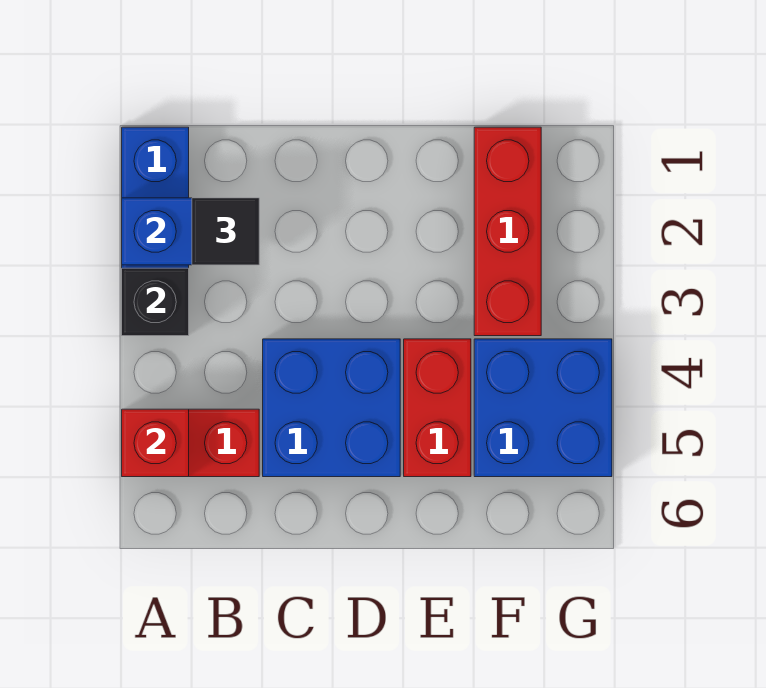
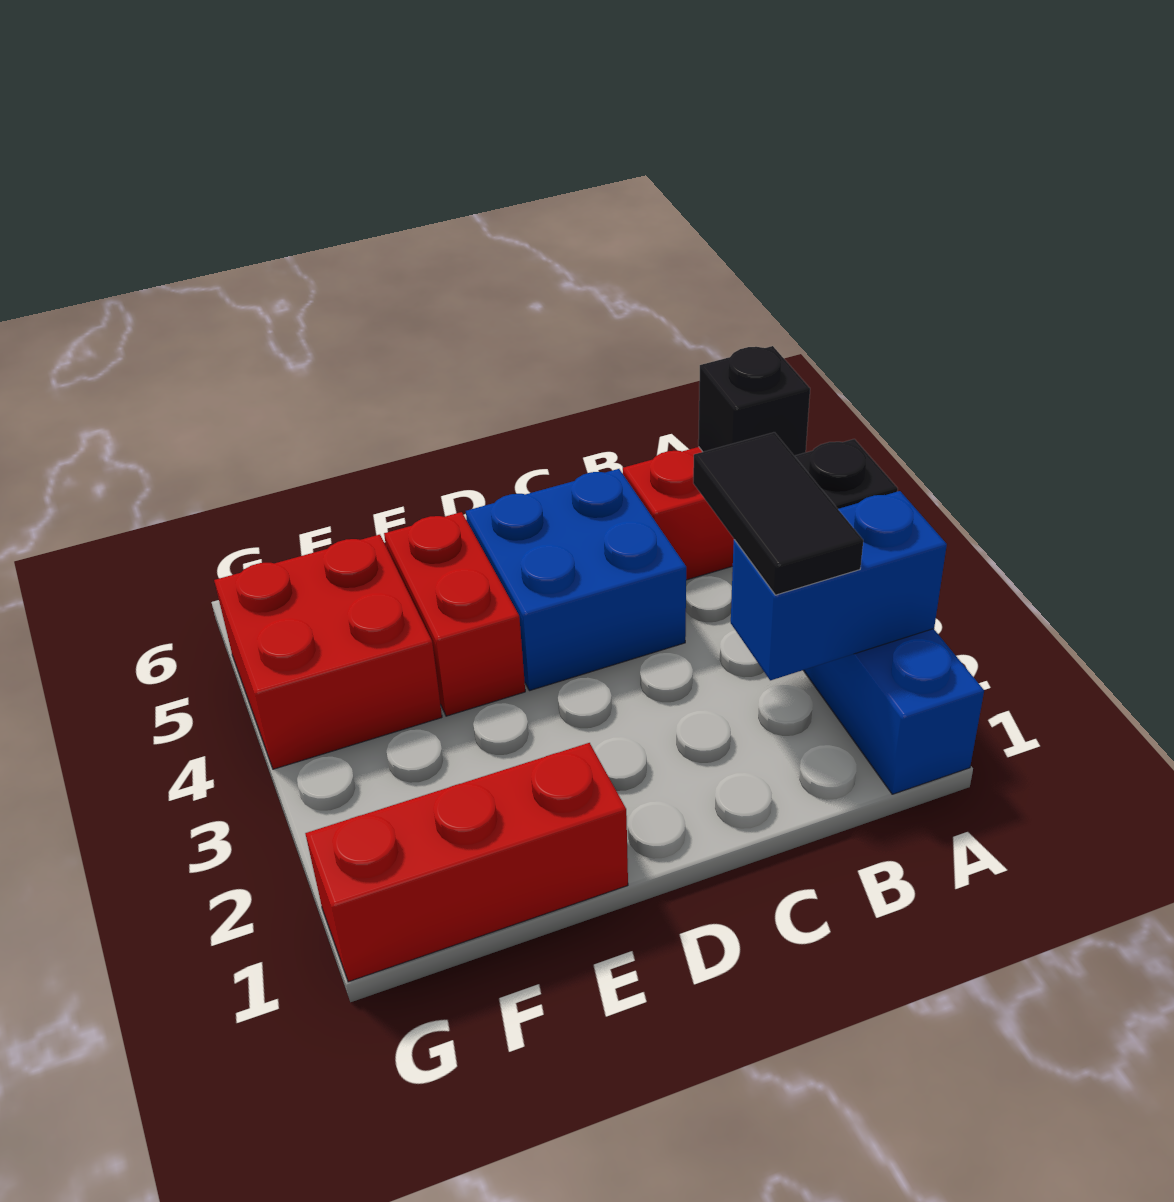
red 1x1 brick [122,409,189,477] -> black 1x1 brick [698,346,810,456]
black 1x1 tile [192,198,259,265] -> black 1x2 tile [693,432,863,595]
red 1x3 brick [474,127,541,336] -> red 1x3 brick turned to [305,743,628,982]
blue 2x2 brick [474,339,612,477] -> red 2x2 brick [214,535,442,769]

